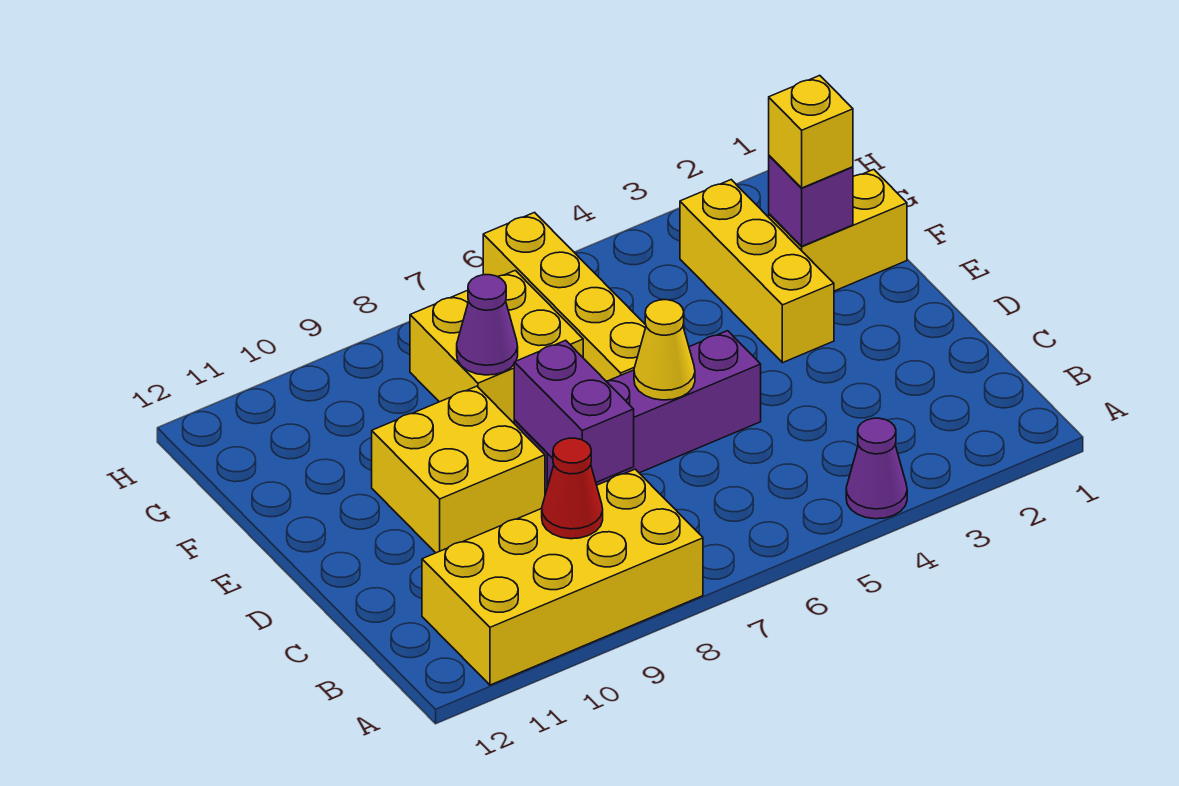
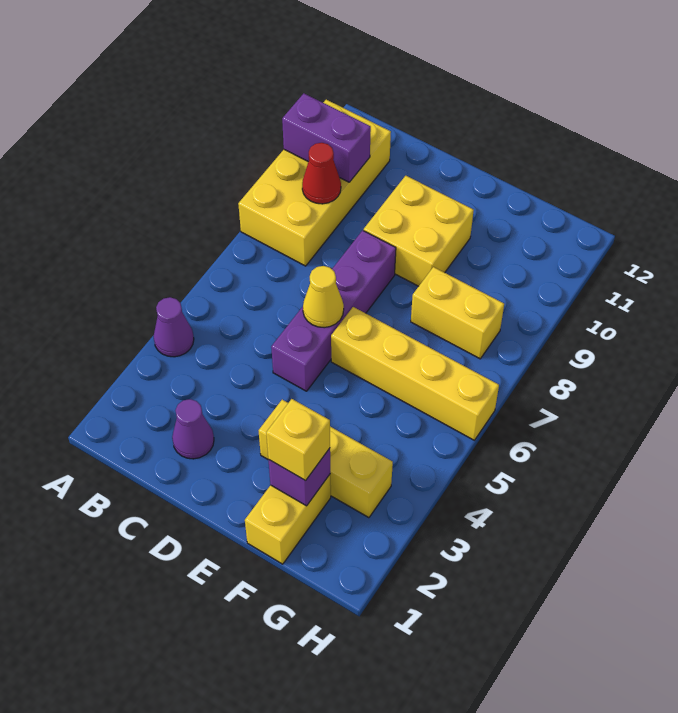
purple 1x2 brick [514,340,634,482] -> purple 1x2 brick moved to [282,93,371,182]
yellow 2x2 brick [410,270,583,423] -> yellow 1x2 brick [411,267,504,359]
purple 1x1 cone [457,275,518,375] -> purple 1x1 cone moved to [172,399,214,459]

